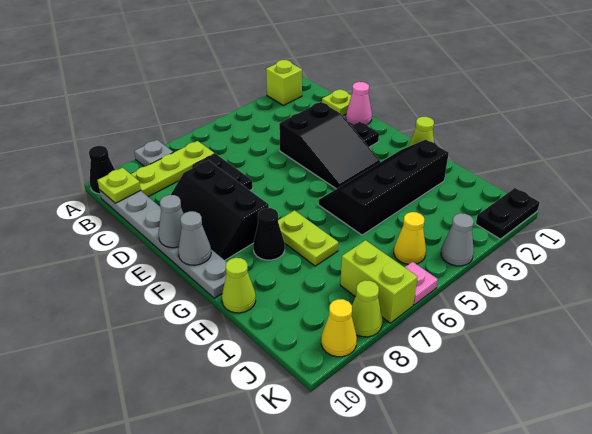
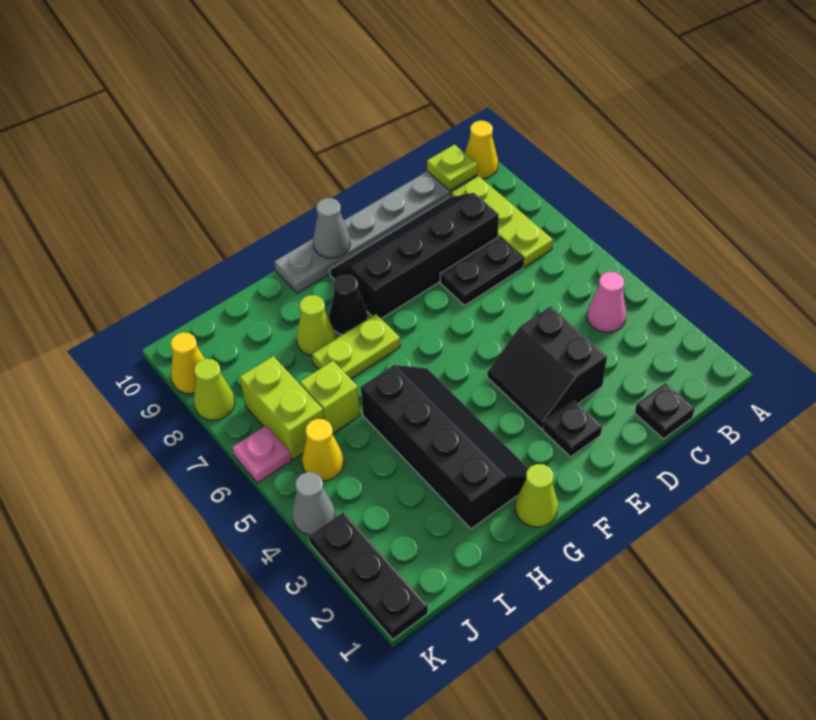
lime 1x1 brick [266,60,302,106] -> lime 1x1 brick moved to [300,361,360,433]
grey 1x1 plate [134,140,173,167] -> none
black 1x1 cone [89,146,115,194] -> yellow 1x1 cone [465,121,498,179]
lime 1x1 plate [322,89,351,116] -> black 1x1 plate [635,383,695,439]
pink 1x1 cone [346,82,372,125] -> pink 1x1 cone moved to [587,272,626,333]
black 2x3 slope [279,102,380,189] -> black 2x2 slope [487,306,607,429]
black 2x3 slope [171,160,269,260] -> black 2x4 slope [330,193,499,319]
grey 1x1 cone [158,195,184,248] -> none
lime 1x1 cone [222,258,256,313] -> lime 1x1 cone moved to [296,295,335,356]
lime 1x2 brick [340,240,417,323] -> lime 1x2 brick turned to [240,356,324,460]
black 1x2 plate [476,188,540,239] -> black 1x3 plate [309,512,428,639]

